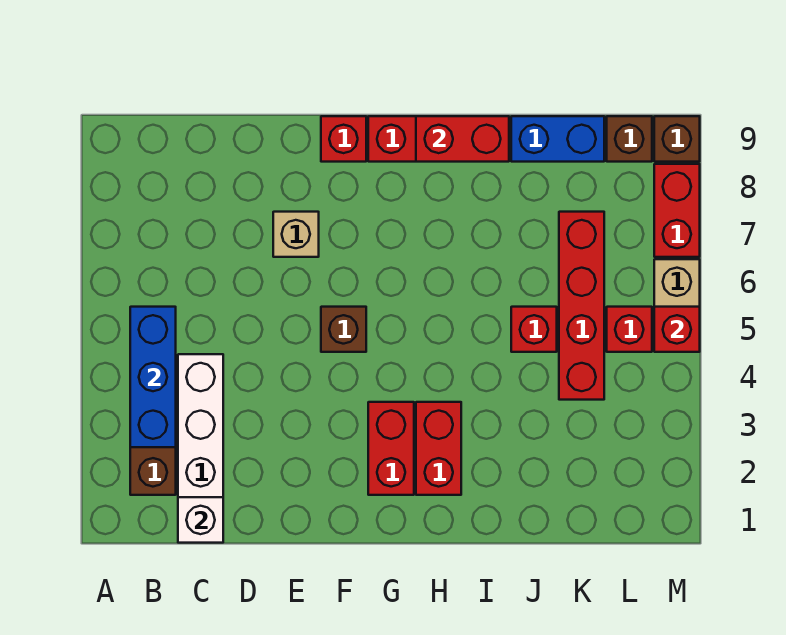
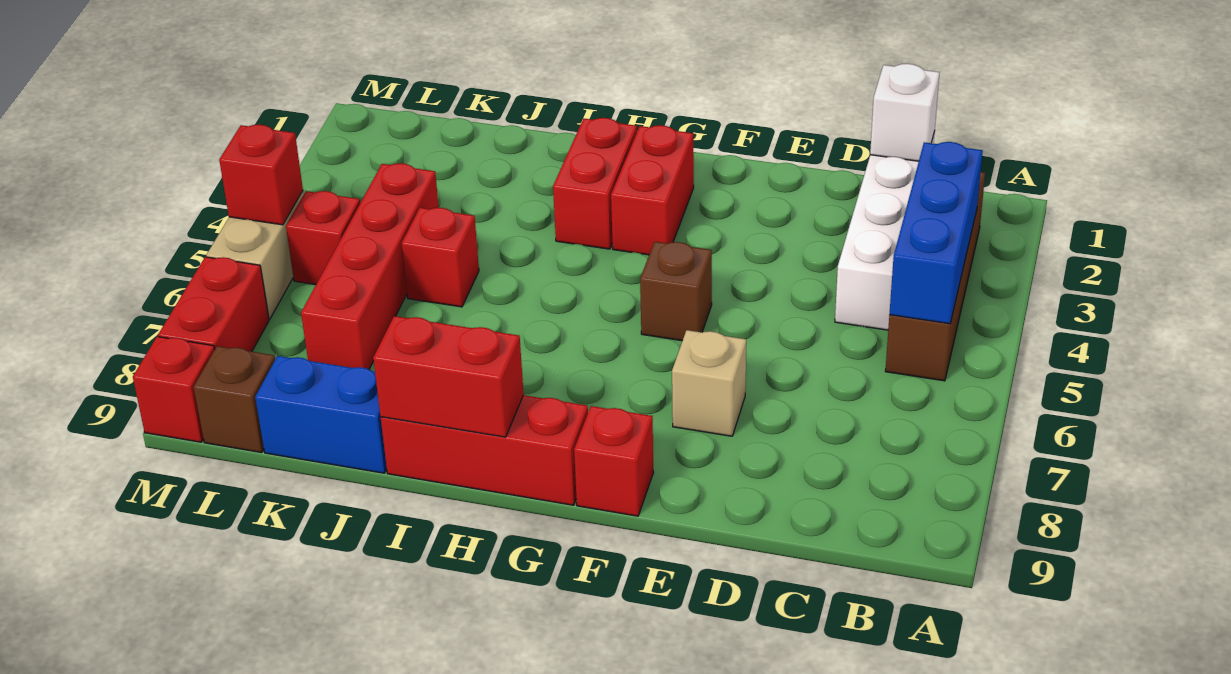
brown 1x1 brick [654,116,700,162] -> red 1x1 brick [133,337,215,442]

